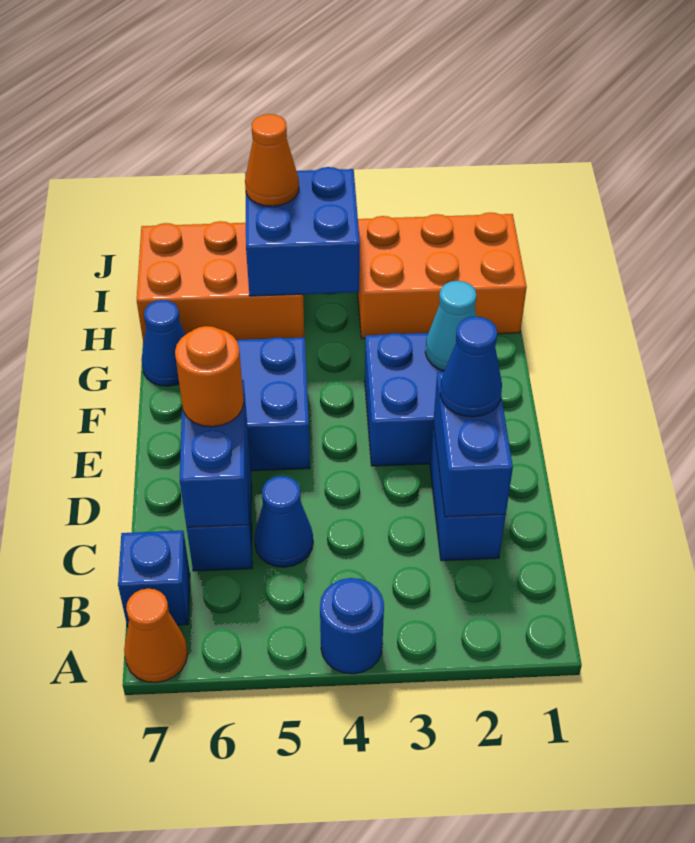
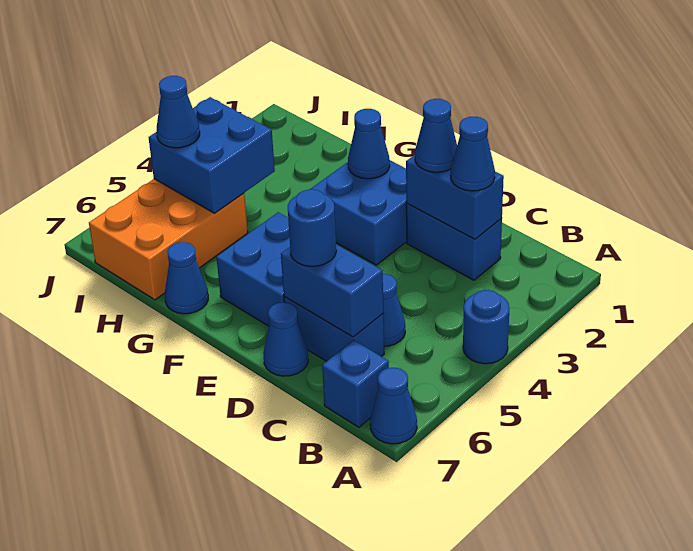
orange 1x1 cone [124,589,188,683] -> blue 1x1 cone [370,368,417,444]
none -> blue 1x1 cone [450,117,495,191]
orange 1x1 round brick [175,326,244,427] -> blue 1x1 round brick [288,189,336,266]
none -> blue 1x1 cone [263,302,308,376]
cyan 1x1 cone [425,281,476,371] -> blue 1x1 cone [348,109,390,179]
orange 2x3 brick [358,212,527,339] -> none
orange 1x1 cone [245,114,299,206] -> blue 1x1 cone [157,76,200,148]

